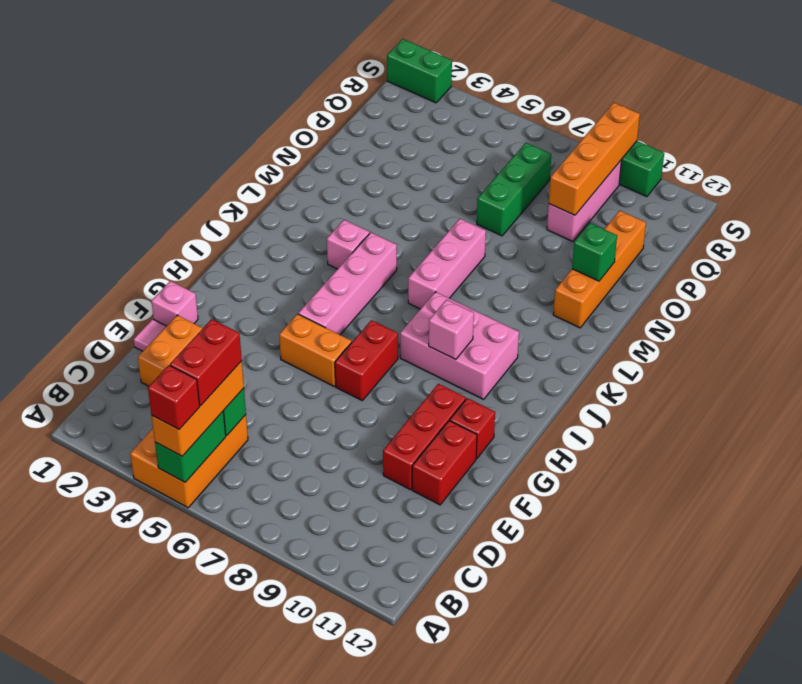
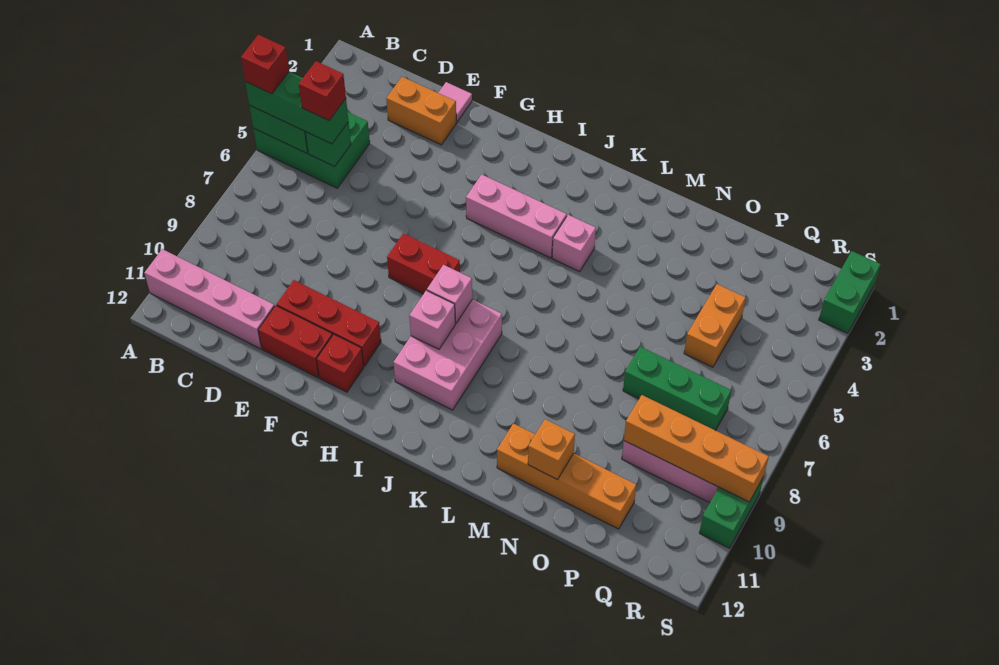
orange 2x3 brick [130,415,248,508] -> green 2x3 brick [253,112,370,188]
orange 1x3 brick [152,361,244,456] -> green 1x3 brick [245,72,348,144]
red 1x2 brick [170,319,242,406] -> red 1x1 brick [299,61,346,120]
pink 1x1 brick [151,281,198,326] -> pink 1x1 brick moved to [427,265,472,323]
orange 1x2 brick [279,314,352,386] -> orange 1x2 brick moved to [684,284,746,367]
pink 1x4 brick [298,233,397,335] -> pink 1x4 brick moved to [144,249,275,349]
pink 1x3 brick [408,219,486,309] -> pink 1x3 brick moved to [466,174,567,258]
green 1x1 brick [572,223,617,281] -> orange 1x1 brick [528,419,575,480]

